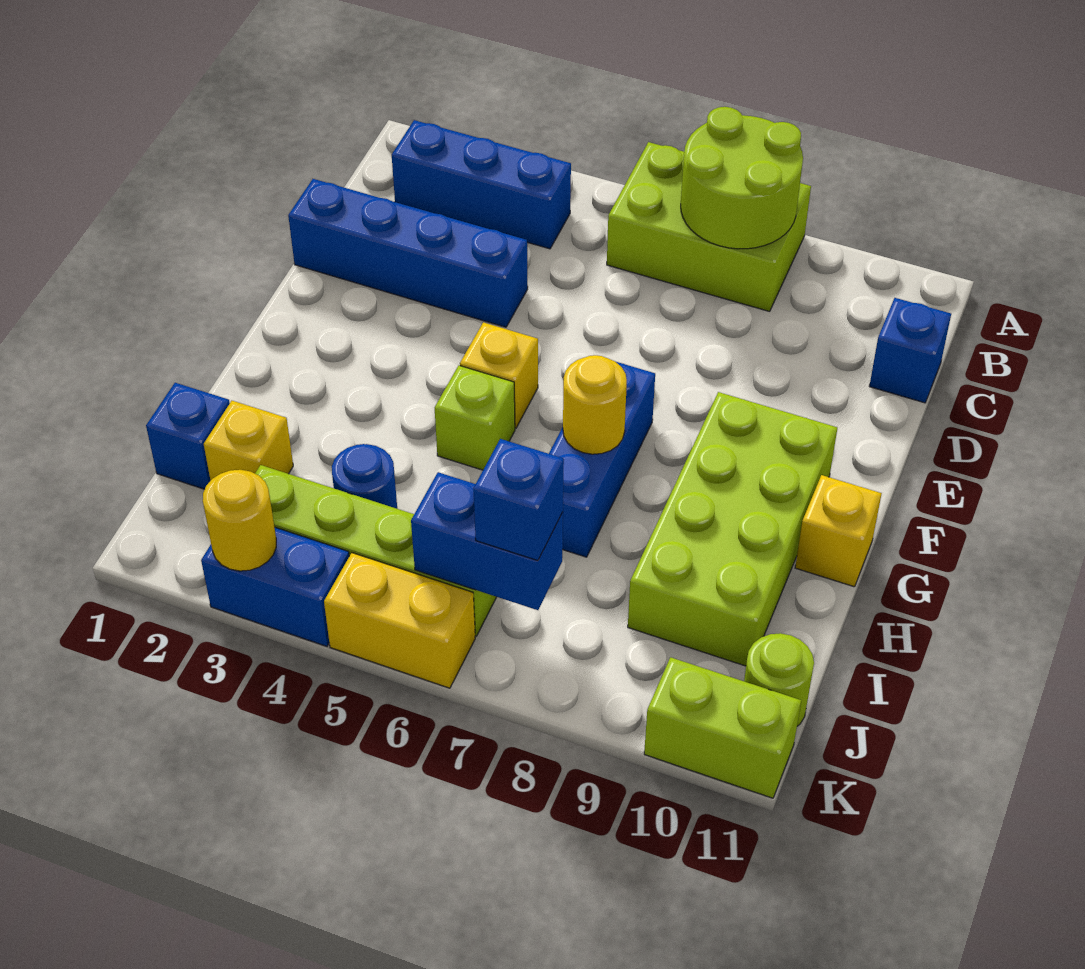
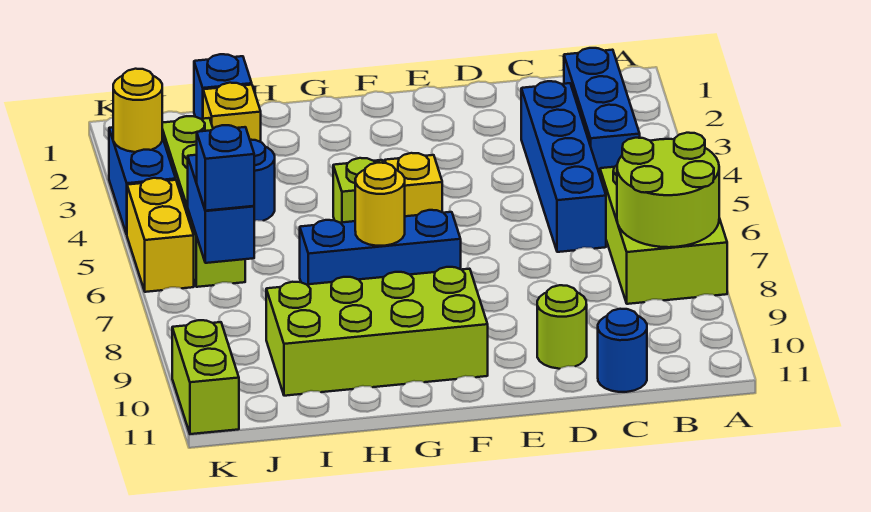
blue 1x1 brick [869,298,951,403] -> blue 1x1 round brick [598,309,647,392]
blue 1x4 brick [288,179,528,327] -> blue 1x4 brick moved to [521,81,606,252]
yellow 1x1 brick [795,475,882,587] -> none
lime 1x1 round brick [744,633,814,726] -> lime 1x1 round brick moved to [537,285,587,369]

